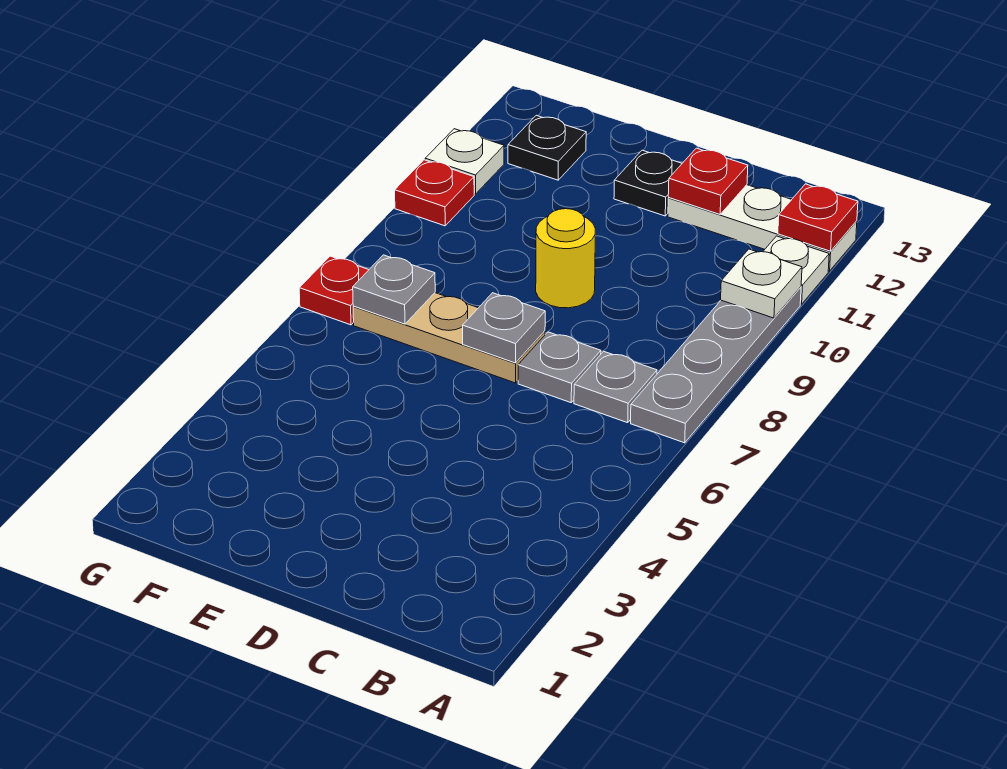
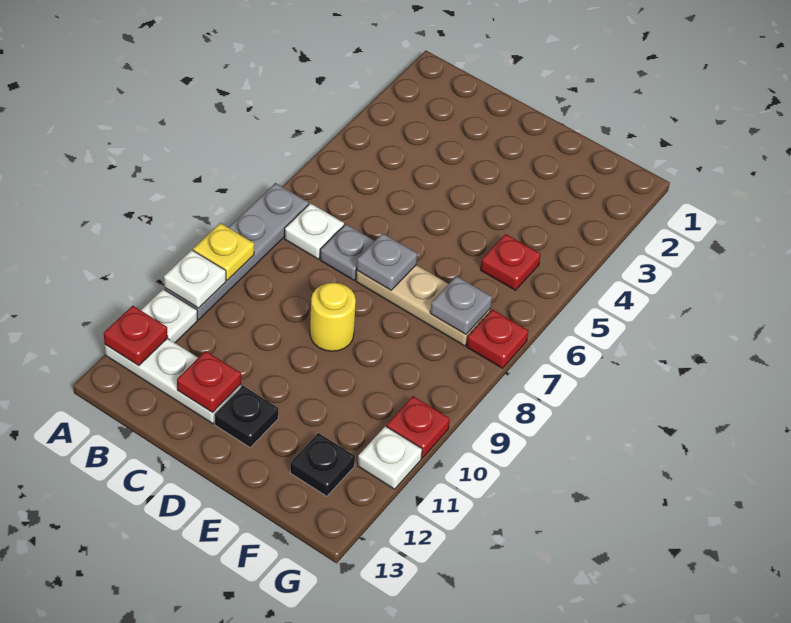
none -> yellow 1x1 plate [193,223,254,280]
grey 1x1 plate [574,351,657,423] -> white 1x1 plate [285,203,344,259]
none -> red 1x1 plate [480,234,541,290]

